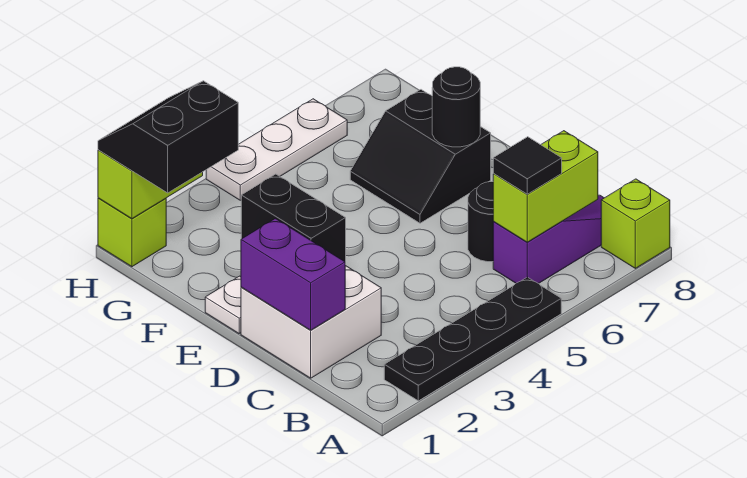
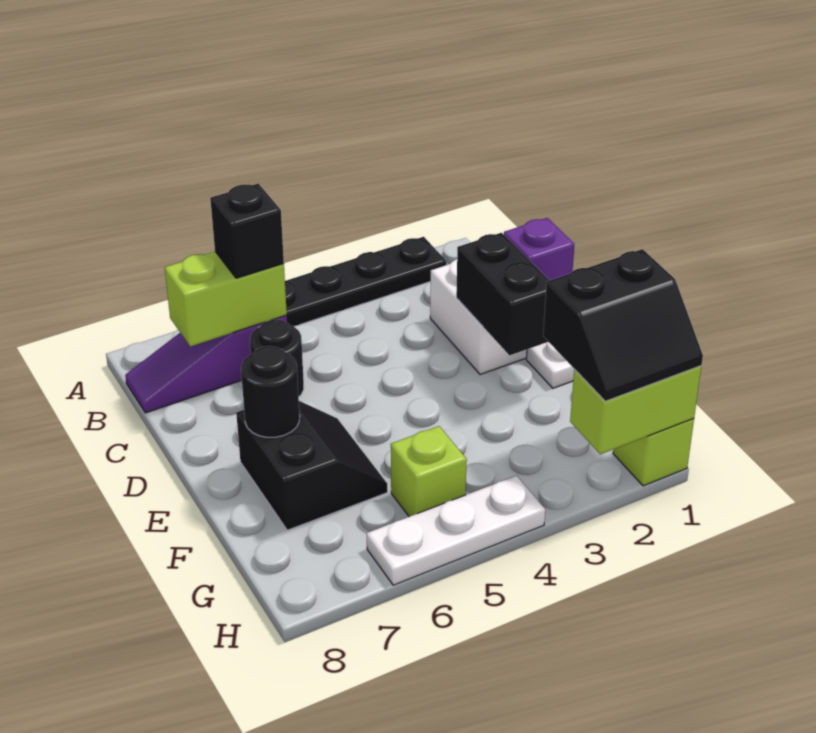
lime 1x1 brick [601,179,670,268] -> lime 1x1 brick moved to [391,426,467,517]
black 1x1 tile [493,137,562,194] -> black 1x1 brick [210,183,284,278]
purple 1x2 brick [241,218,345,330] -> purple 1x1 brick [504,218,574,280]

